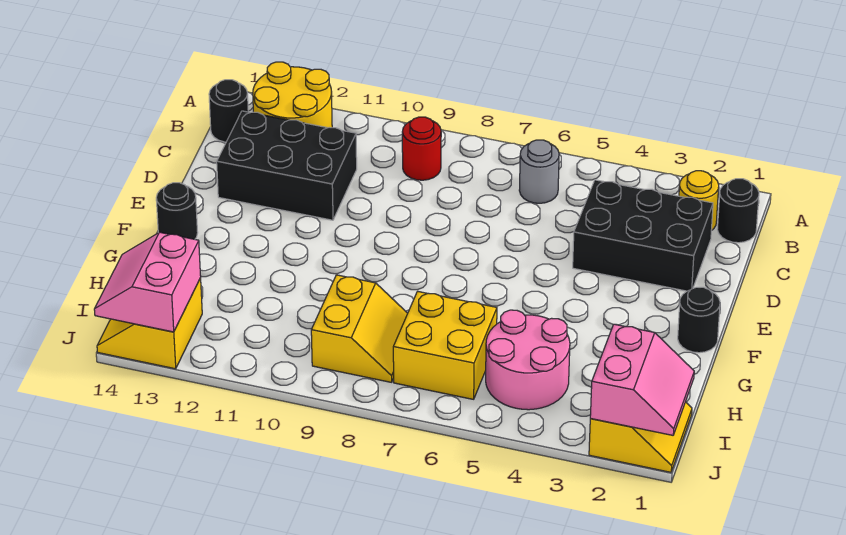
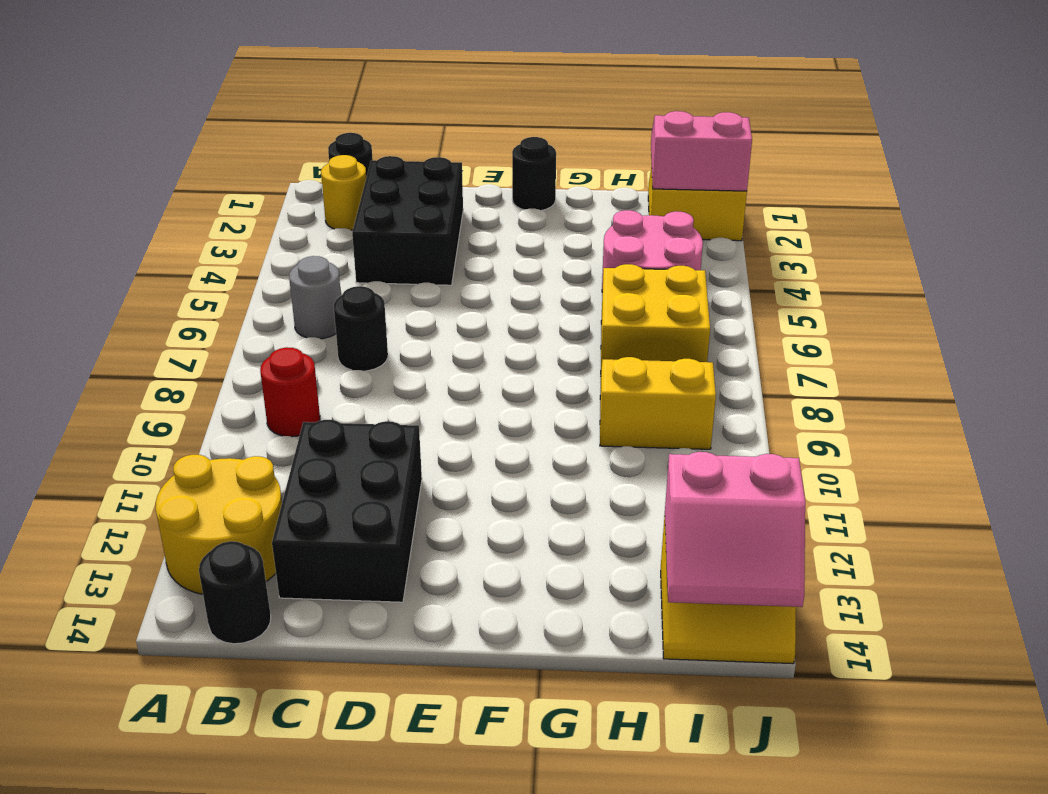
black 1x1 round brick [156,183,198,239] -> black 1x1 round brick moved to [334,286,388,371]

